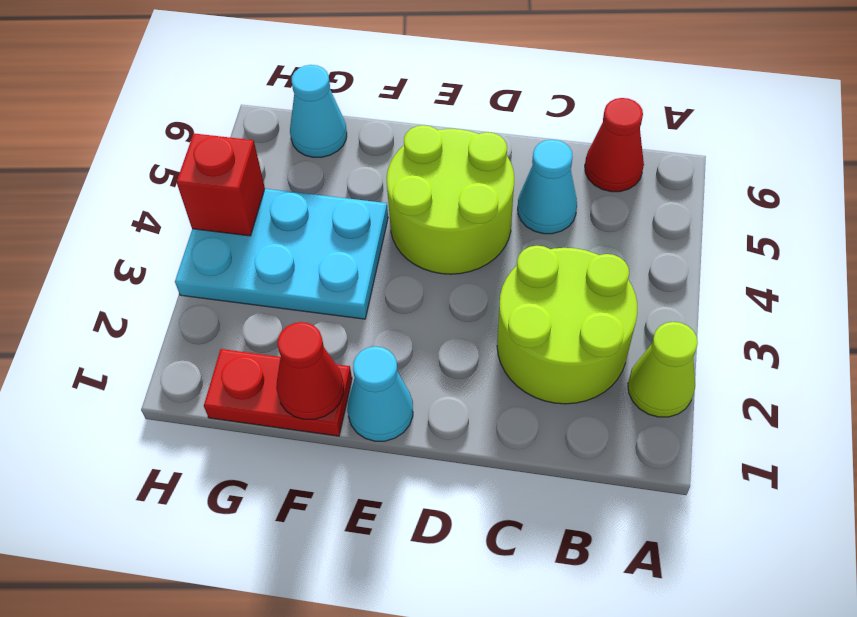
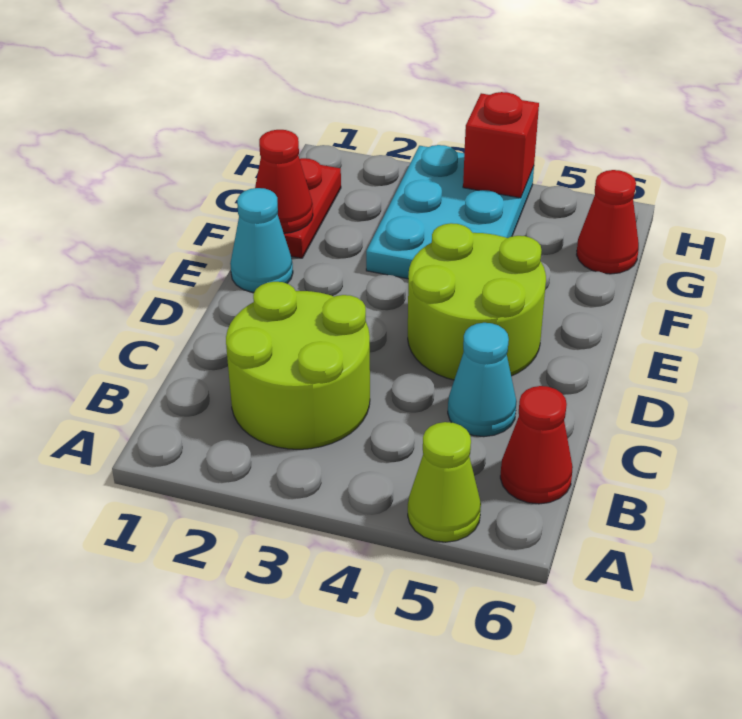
lime 1x1 cone [628,322,698,417] -> lime 1x1 cone moved to [408,422,481,542]
cyan 1x1 cone [290,65,347,157] -> red 1x1 cone [577,170,639,274]

